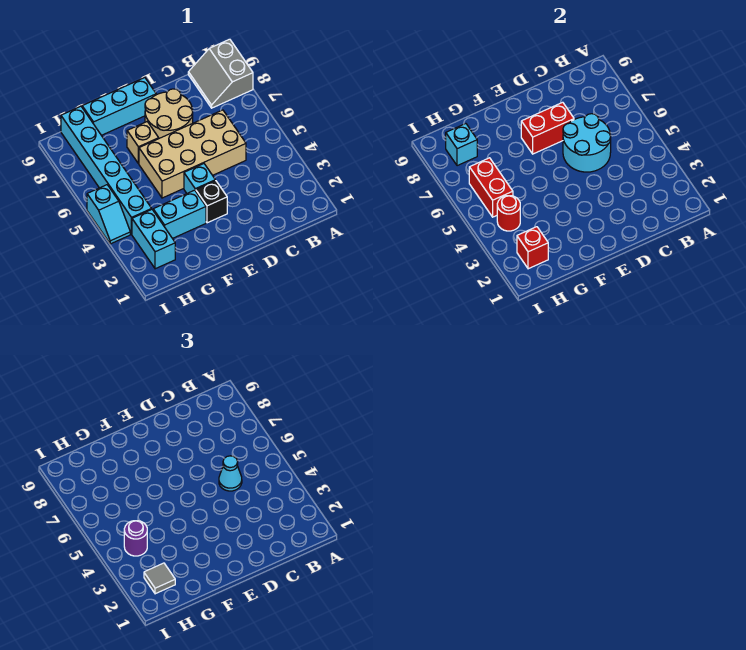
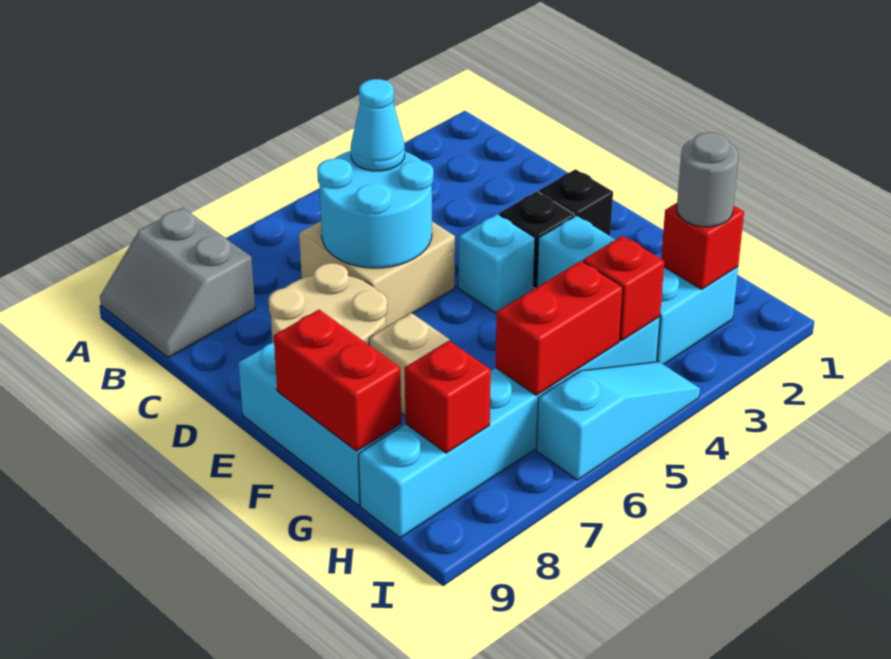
grey 2x2 slope [188,39,253,108] -> grey 2x2 slope turned to [100,208,255,358]
tan 2x4 brick [139,110,246,198] -> tan 2x2 brick [299,221,455,327]
red 1x2 brick [521,102,574,154] -> red 1x2 brick moved to [274,310,401,451]
none -> black 1x1 brick [539,169,613,236]
grey 1x1 tile [144,563,175,594] -> grey 1x1 round brick [677,132,738,227]
red 1x1 round brick [497,196,520,231] -> red 1x1 brick [583,236,664,341]
purple 1x1 round brick [124,521,147,556] -> none
cyan 1x1 brick [446,124,477,166] -> red 1x1 brick [405,341,491,453]
cyan 1x2 slope [87,185,130,244] -> cyan 1x3 slope [536,362,700,480]

